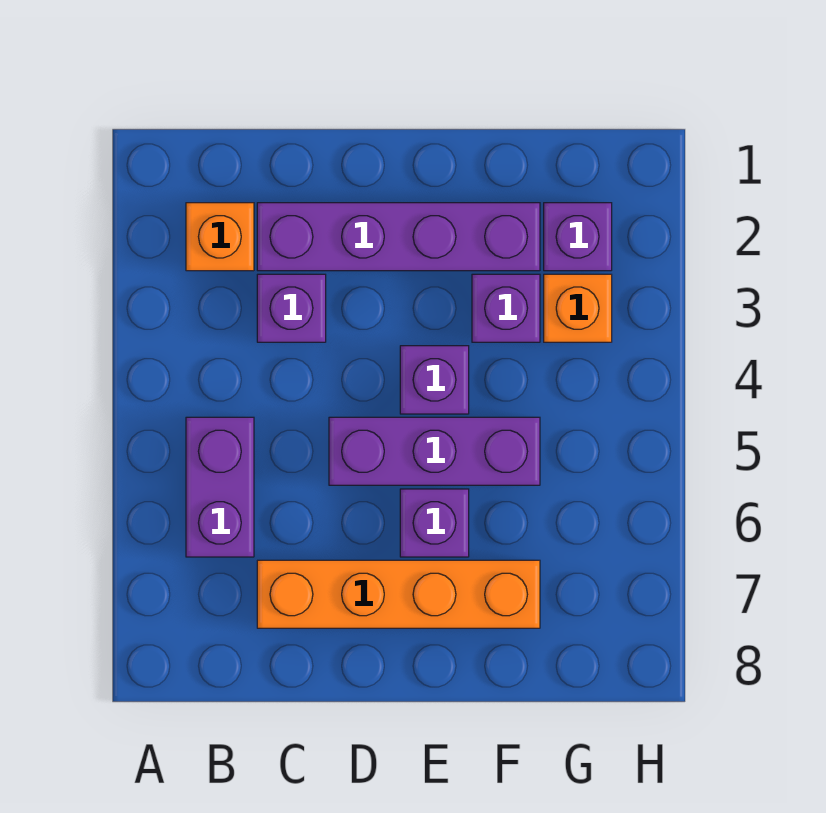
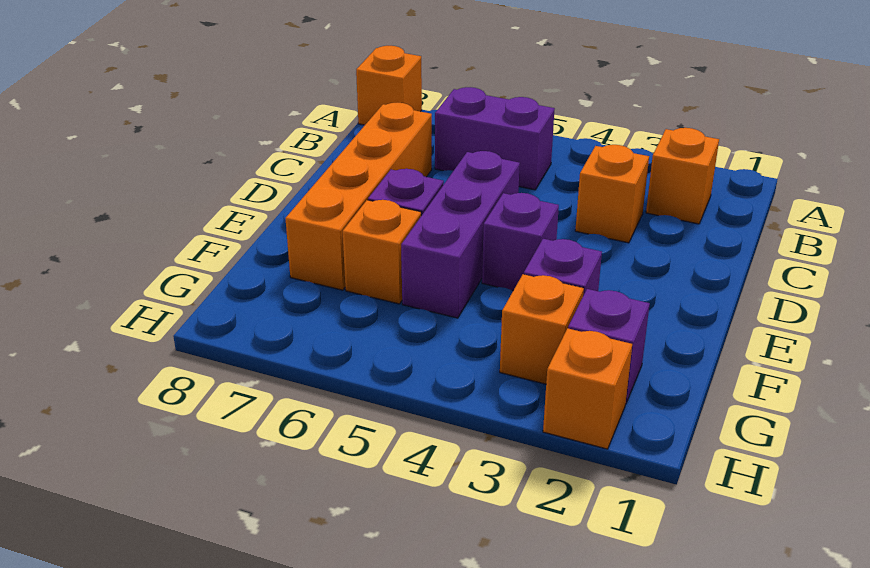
none -> orange 1x1 brick [356,46,422,125]
purple 1x4 brick [257,203,540,271] -> none
purple 1x1 brick [257,274,326,342] -> orange 1x1 brick [575,145,649,243]
none -> orange 1x1 brick [343,200,421,304]
none -> orange 1x1 brick [543,328,632,449]

